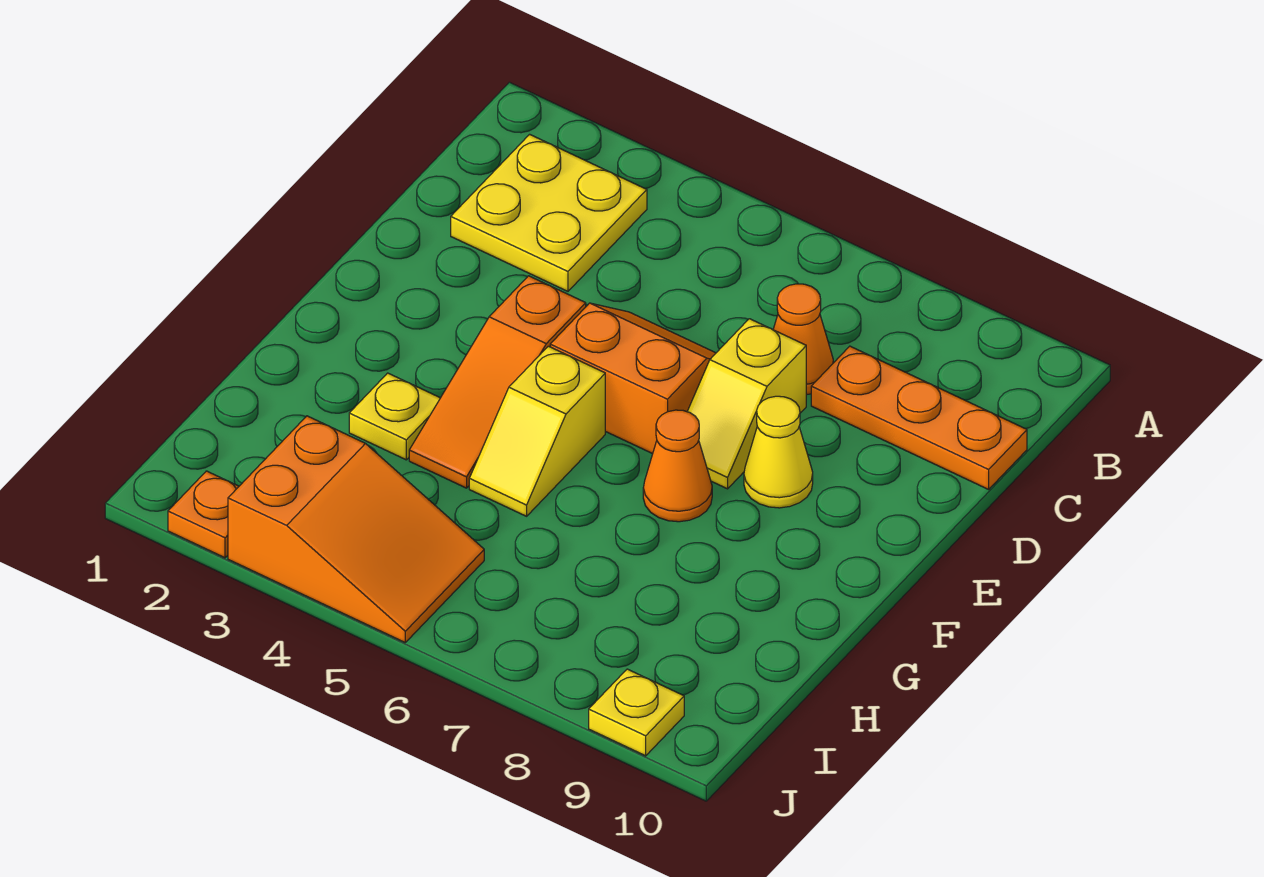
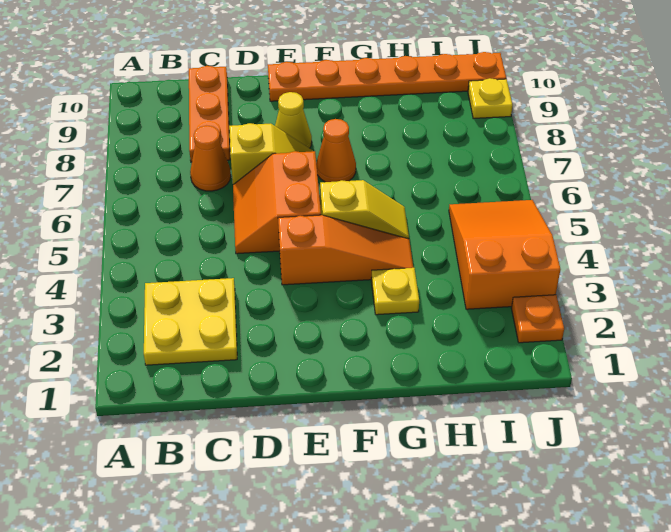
none -> orange 1x6 plate [268,52,506,101]

